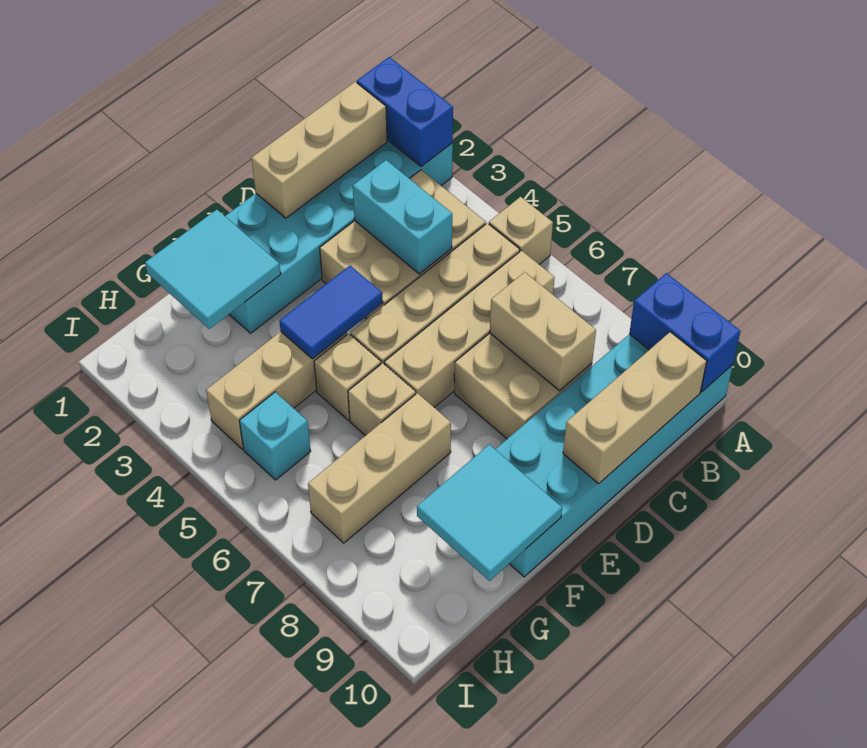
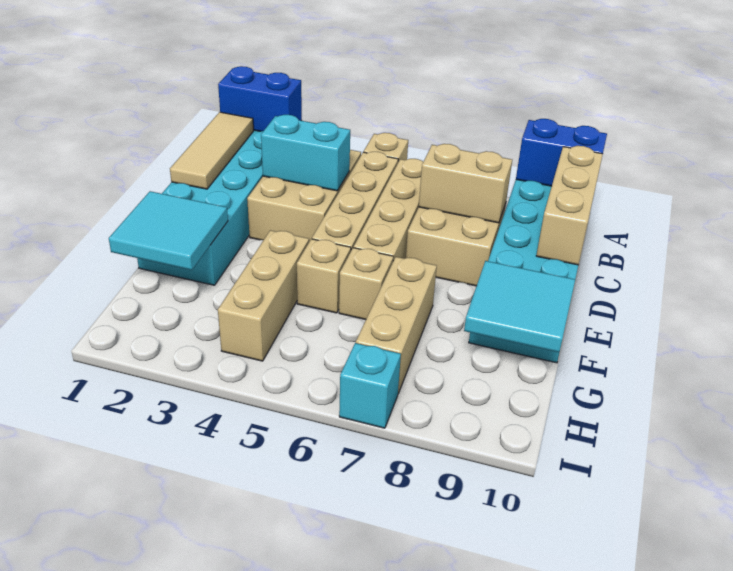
tan 1x3 brick [252,82,387,218] -> tan 1x3 tile [170,112,253,189]
blue 1x2 tile [279,266,383,359] -> none
cyan 1x1 brick [239,392,311,480] -> cyan 1x1 brick moved to [339,343,401,428]

